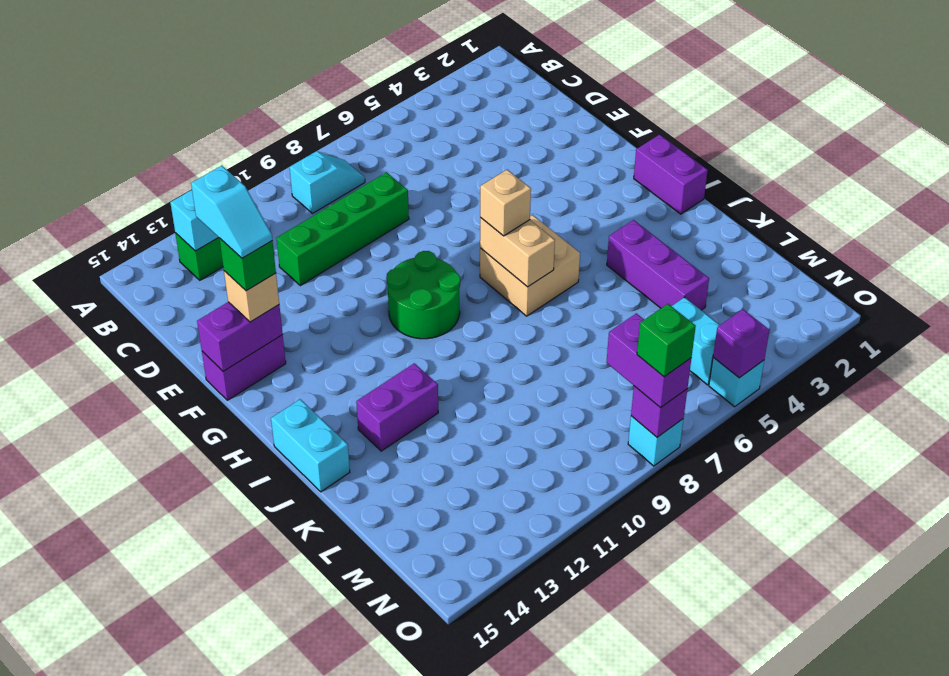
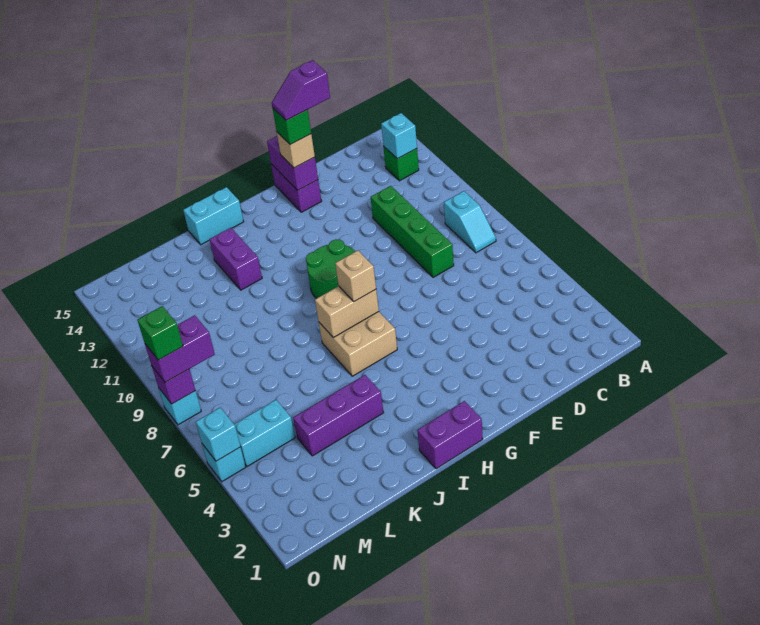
cyan 1x2 slope [191,166,272,258] -> purple 1x2 slope [272,60,330,120]
purple 1x1 brick [713,309,770,378] -> cyan 1x1 brick [196,408,240,461]

